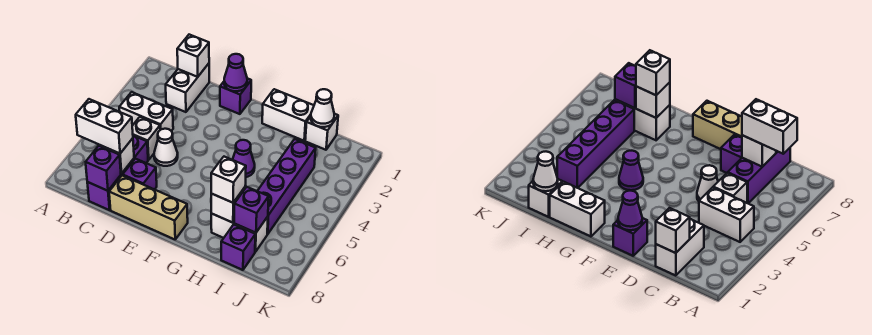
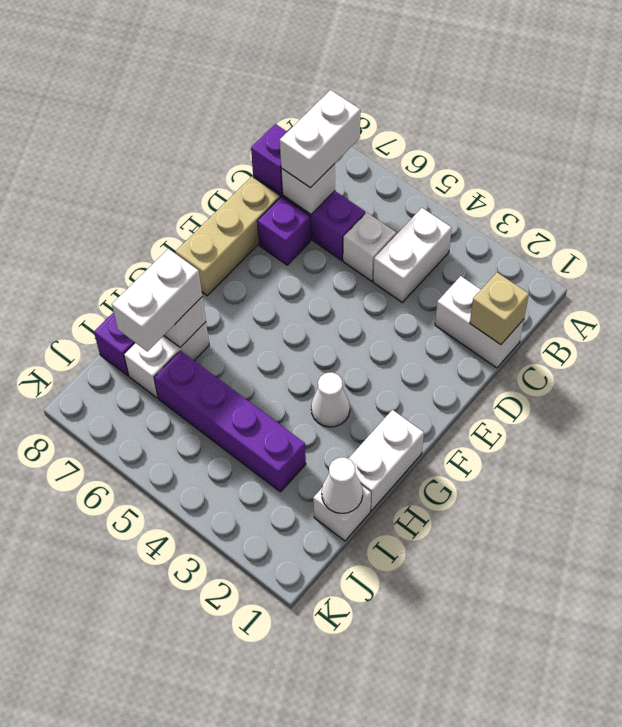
white 1x1 brick [177,35,209,77] -> tan 1x1 brick [470,273,529,345]
white 1x1 cone [154,129,178,166] -> white 1x1 cone moved to [311,372,350,427]
purple 1x1 brick [220,78,251,114] -> none
purple 1x1 cone [224,54,247,91] -> none
purple 1x1 cone [233,140,255,177] -> none
white 1x1 brick [211,157,246,203] -> white 1x2 brick [112,249,202,351]
purple 1x1 brick [234,187,269,233] -> none

